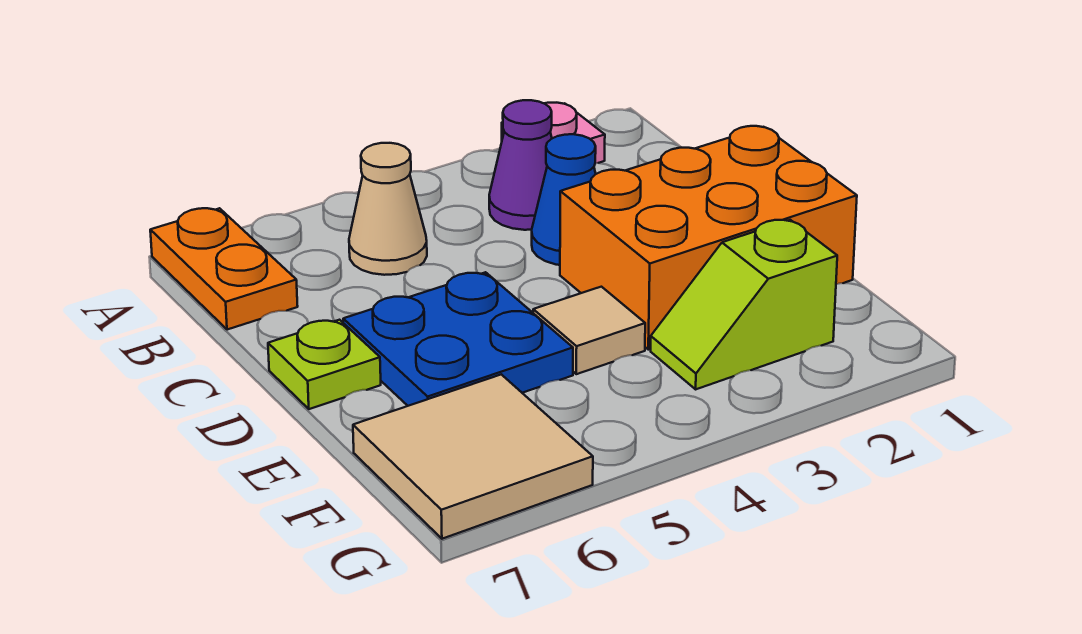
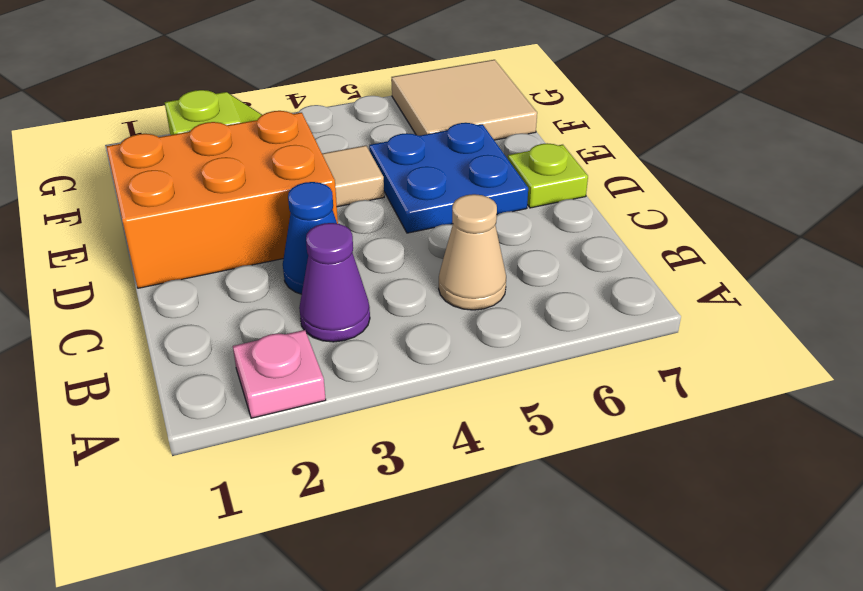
orange 1x2 plate [150,208,298,330] -> none

